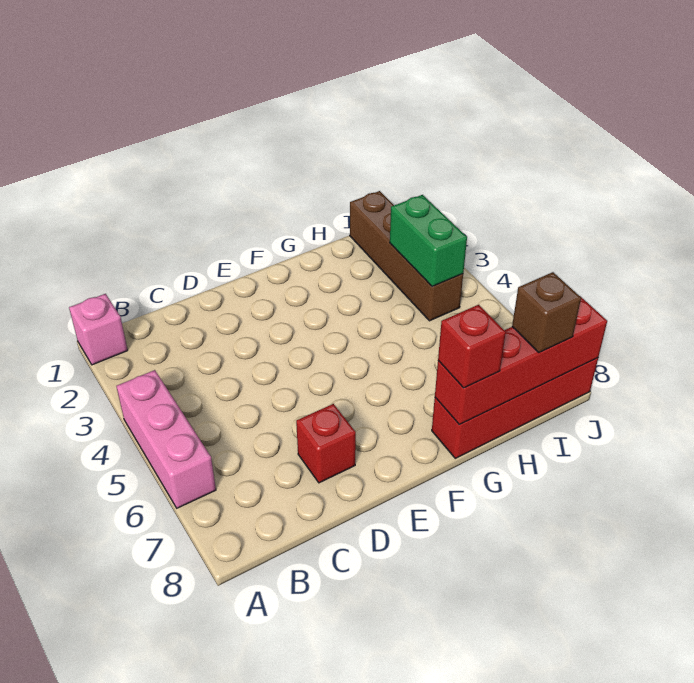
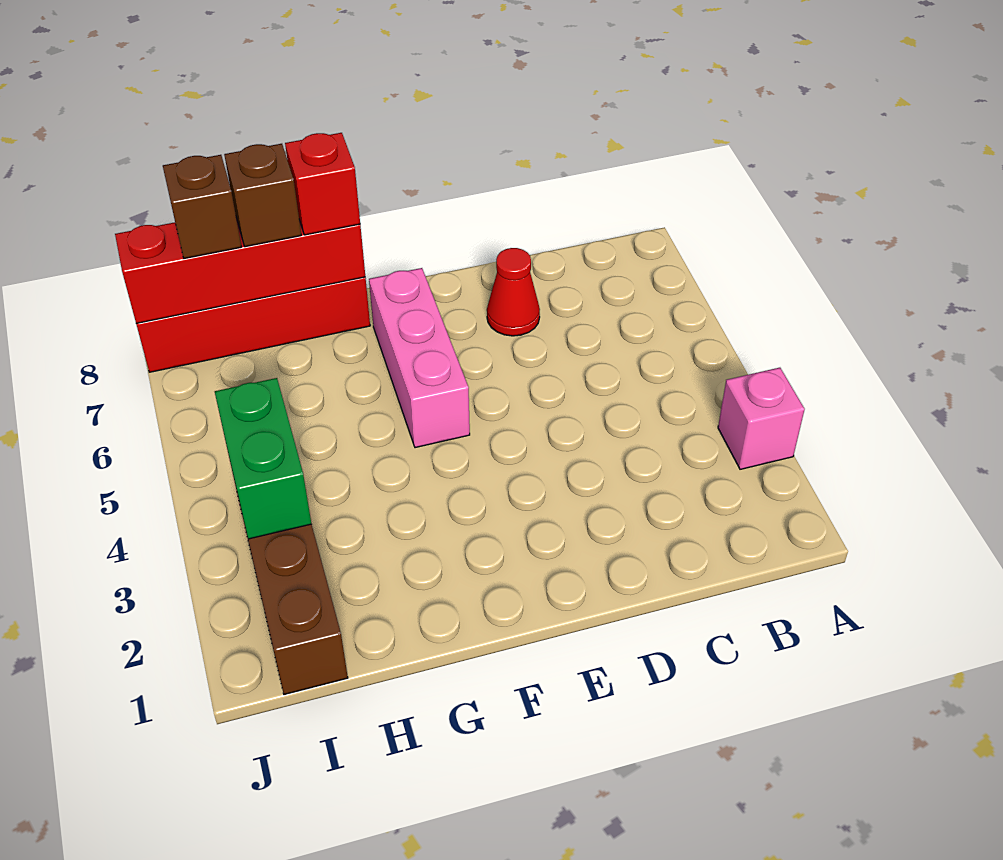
pink 1x1 brick [69,294,128,365] -> pink 1x1 brick moved to [718,368,805,469]
pink 1x3 brick [116,370,216,508] -> pink 1x3 brick moved to [369,268,470,448]
red 1x1 brick [296,404,356,483] -> red 1x1 cone [487,248,540,336]
none -> brown 1x1 brick [224,144,301,247]

